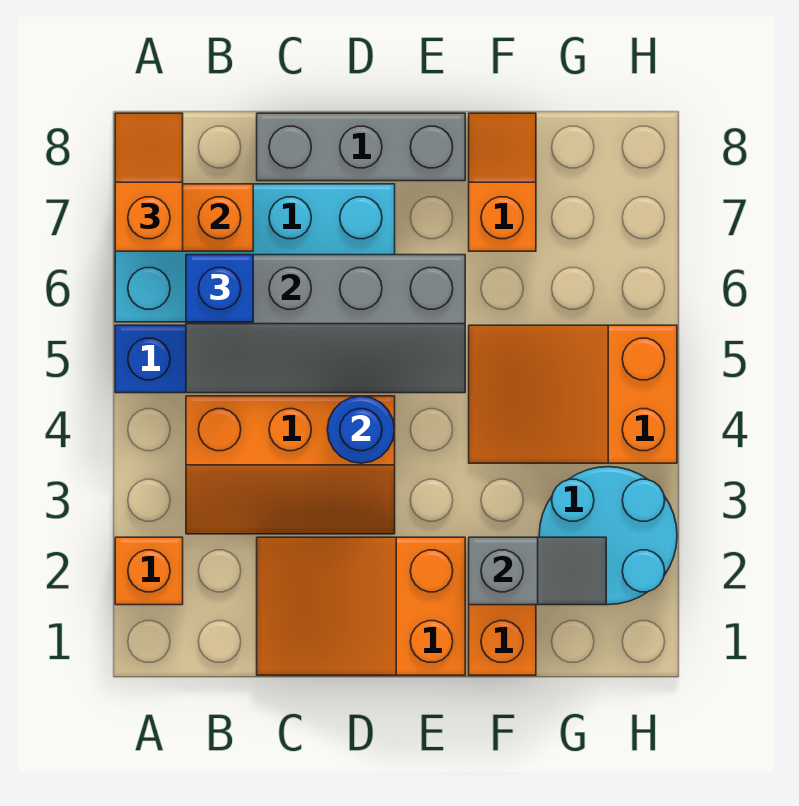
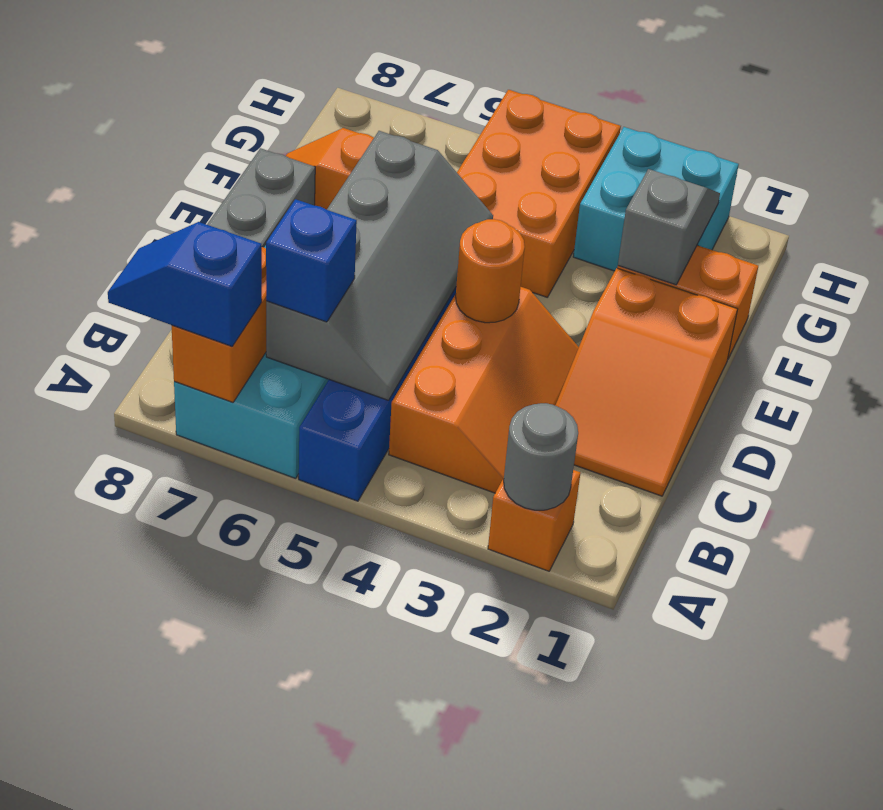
none -> grey 1x1 round brick [504,403,578,510]
orange 1x2 slope [115,113,183,251] -> blue 1x2 slope [108,222,262,346]
blue 1x1 round brick [327,396,395,463] -> orange 1x1 round brick [456,219,525,323]
orange 2x3 slope [469,325,677,463] -> orange 2x3 brick [457,90,621,297]
cyan 2x2 round brick [539,467,677,605] -> cyan 2x2 brick [573,127,739,271]

